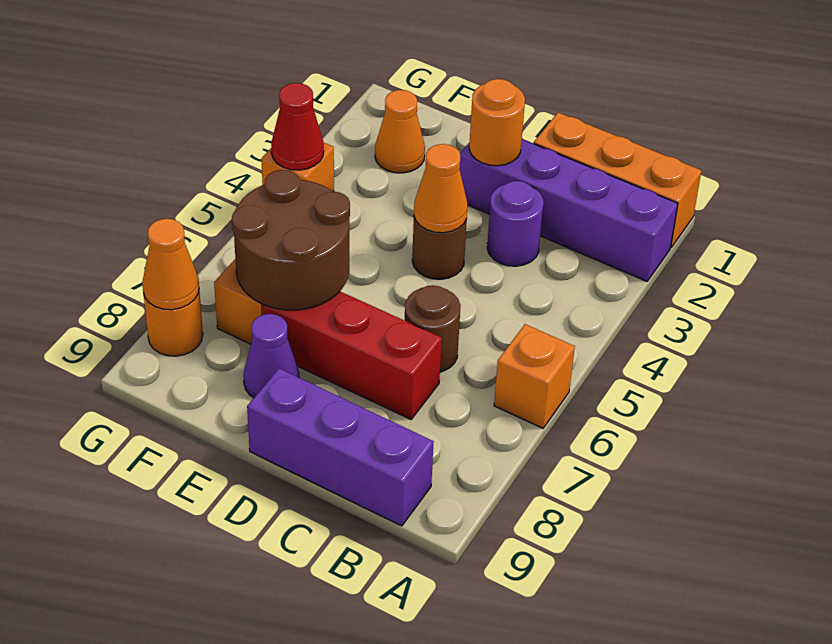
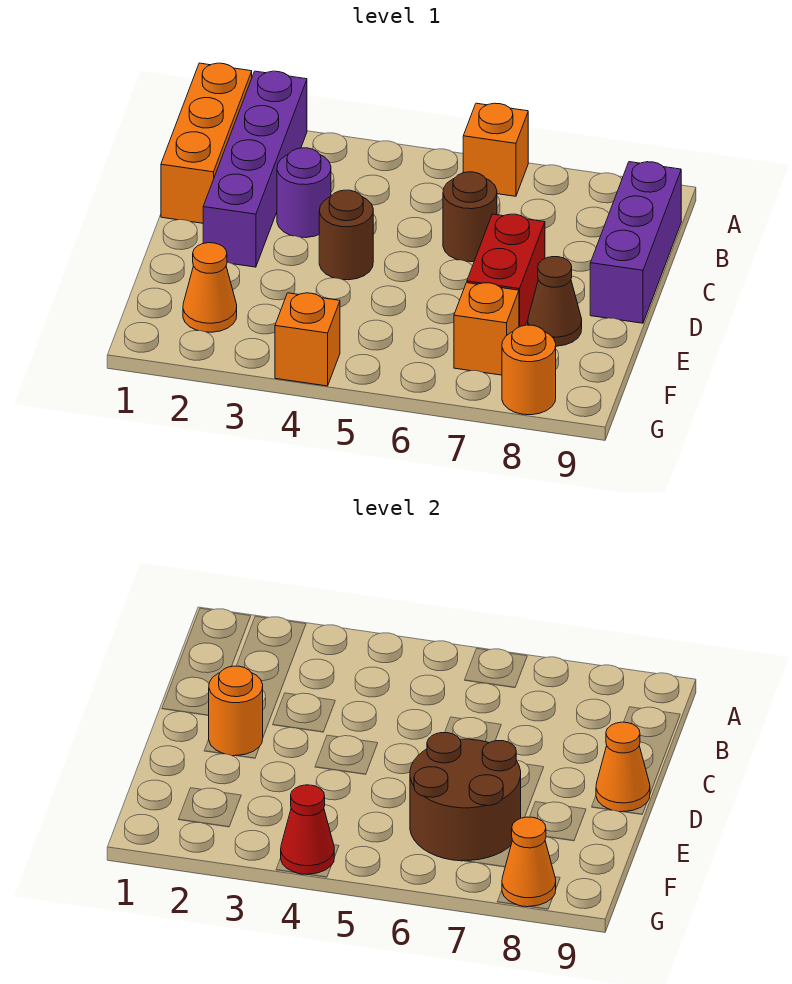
red 1x3 brick [263,292,442,419] -> red 1x2 brick [467,214,545,327]
orange 1x1 cone [414,144,468,233] -> orange 1x1 cone moved to [596,722,650,812]
purple 1x1 cone [243,314,299,398] -> brown 1x1 cone [528,257,582,346]

